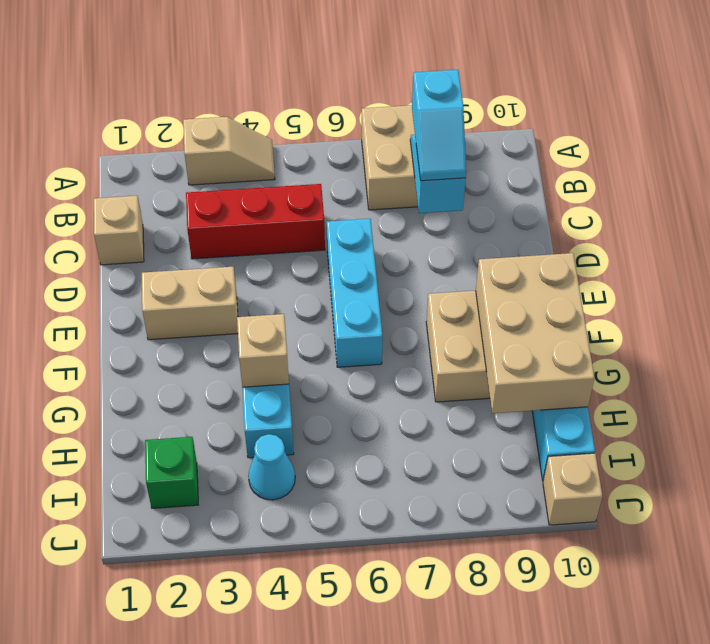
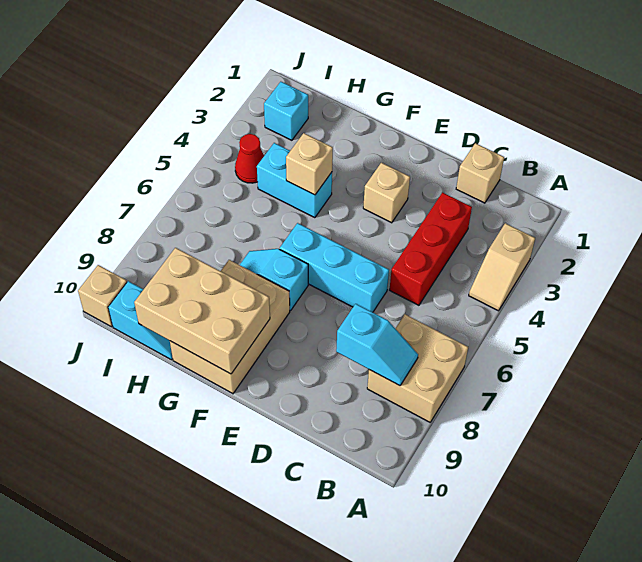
cyan 1x2 slope [412,70,466,181] -> cyan 1x2 slope moved to [240,249,308,311]
tan 1x2 brick [142,267,238,340] -> tan 1x1 brick [363,163,410,223]
green 1x1 brick [145,437,198,508] -> cyan 1x1 brick [264,82,308,140]
cyan 1x1 cone [248,434,295,500] -> red 1x1 cone [235,134,264,183]

